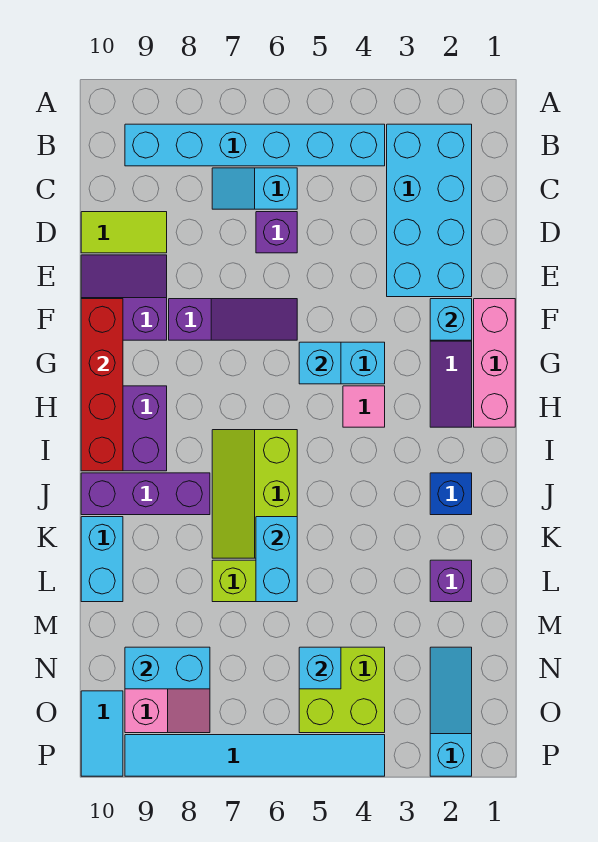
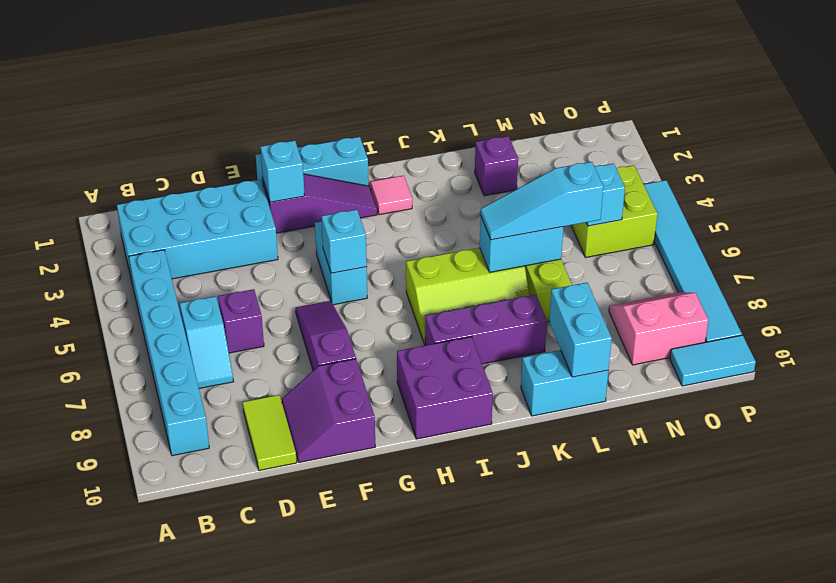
pink 1x3 brick [474,299,515,427] -> cyan 1x3 brick [256,137,369,186]
red 1x4 brick [81,299,123,471] -> none
pink 1x1 tile [343,386,385,427] -> pink 1x1 tile moved to [371,176,412,215]
blue 1x1 brick [430,473,472,515] -> none
purple 1x3 brick [81,473,210,515] -> purple 1x3 brick turned to [425,295,547,364]
cyan 1x3 slope [430,647,472,776] -> cyan 1x3 slope moved to [481,162,603,240]
cyan 1x2 brick [125,647,210,689] -> cyan 1x2 brick moved to [549,283,612,377]

